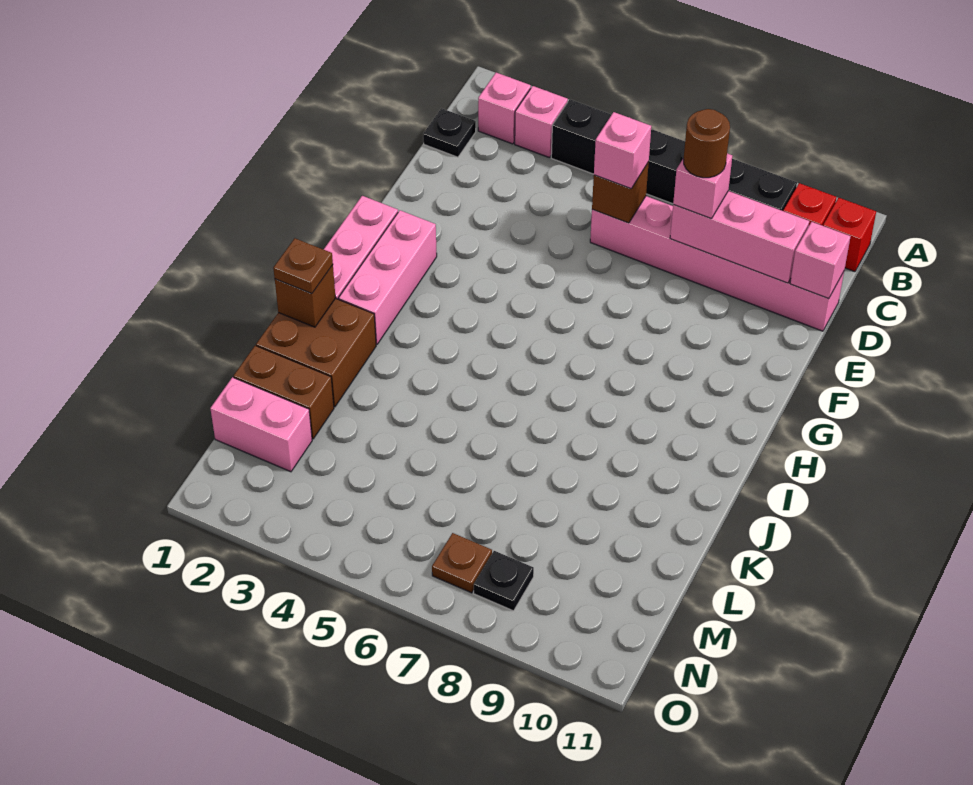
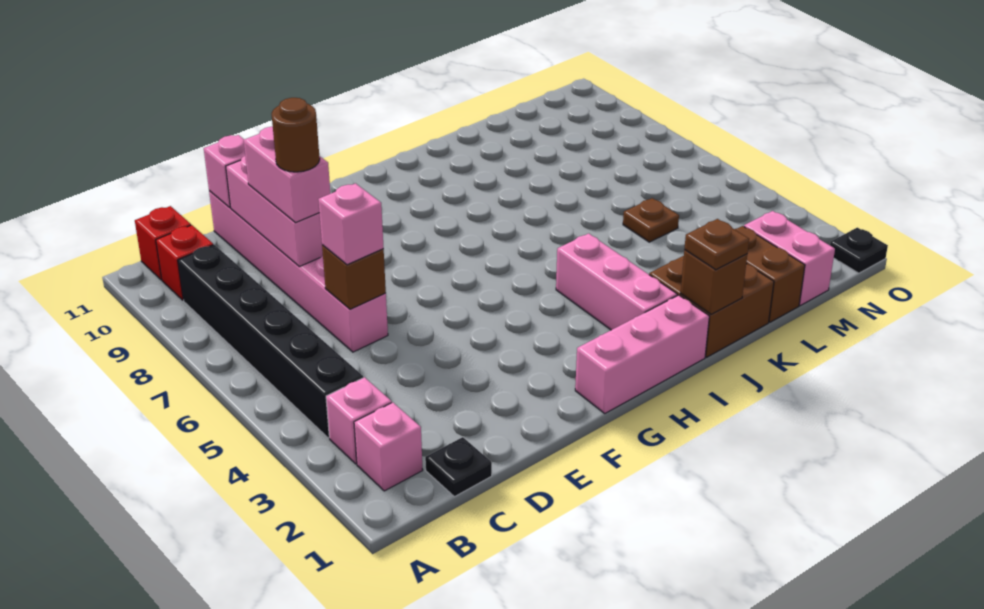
pink 1x1 brick [673,153,732,219] -> pink 1x2 brick [244,127,330,223]
pink 1x3 brick [339,210,437,344] -> pink 1x3 brick turned to [556,233,677,330]
brown 1x1 plate [432,533,492,593] -> brown 1x1 plate moved to [623,198,679,242]
black 1x1 plate [474,551,534,611] -> black 1x1 plate moved to [830,228,888,273]

